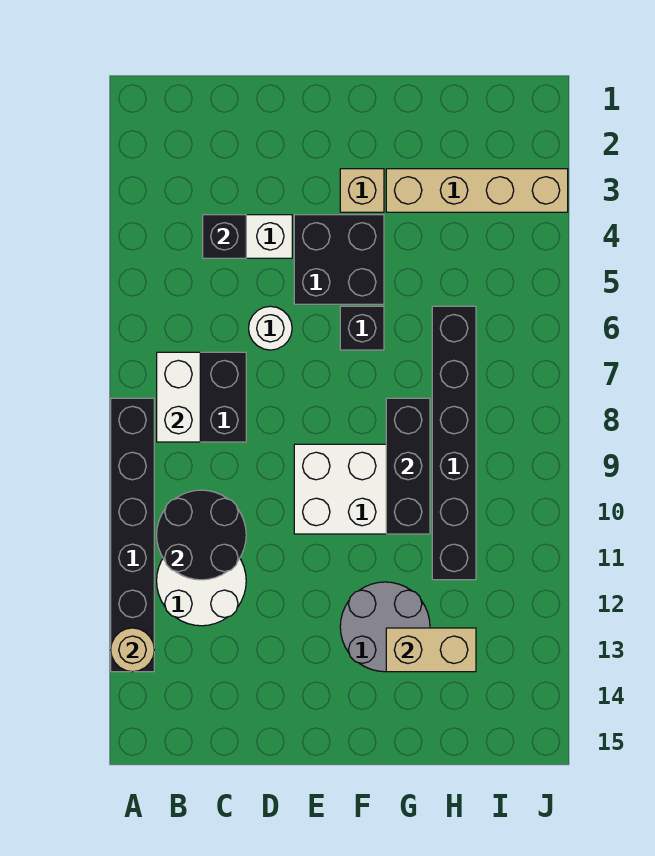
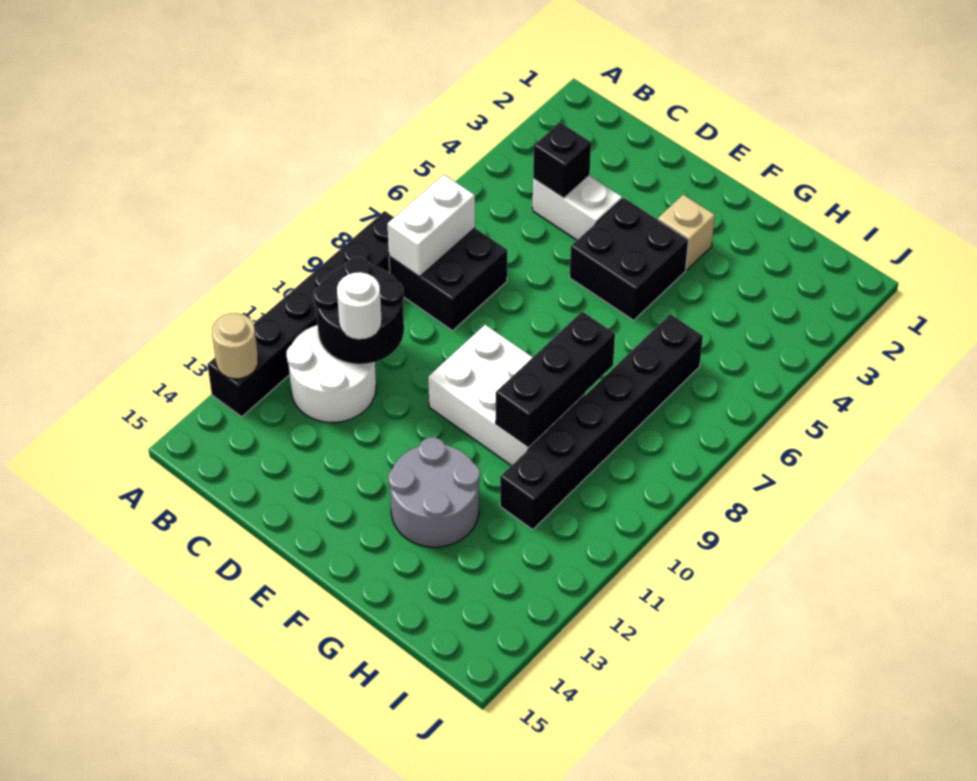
white 1x1 round brick [249,306,292,350] -> white 1x1 round brick moved to [337,272,382,339]
black 1x1 brick [340,306,384,350] -> none
tan 1x4 brick [386,169,568,212] -> none
tan 1x2 brick [386,628,476,672] -> none

